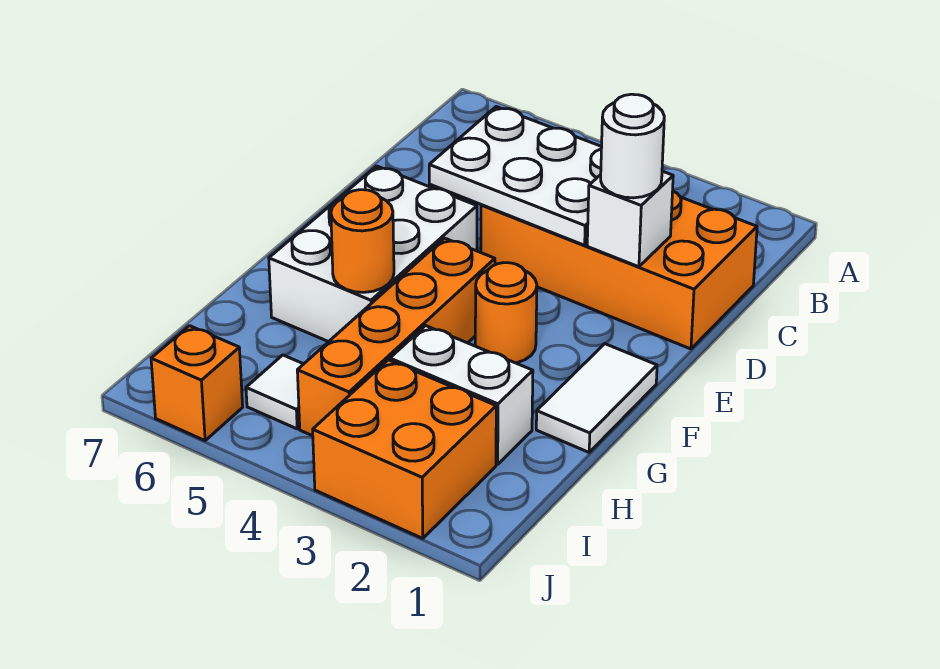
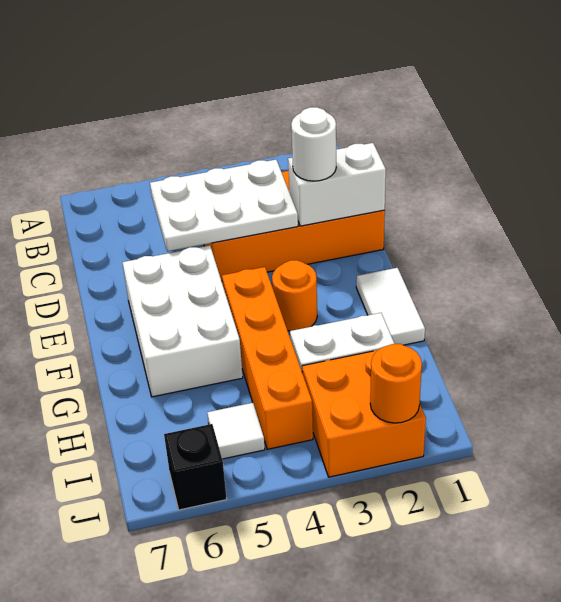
white 1x1 brick [587,171,673,267] -> white 1x2 brick [288,143,386,226]
orange 1x1 round brick [331,190,394,292] -> orange 1x1 round brick moved to [370,344,422,423]
orange 1x1 brick [151,326,243,441] -> black 1x1 brick [164,424,227,510]

